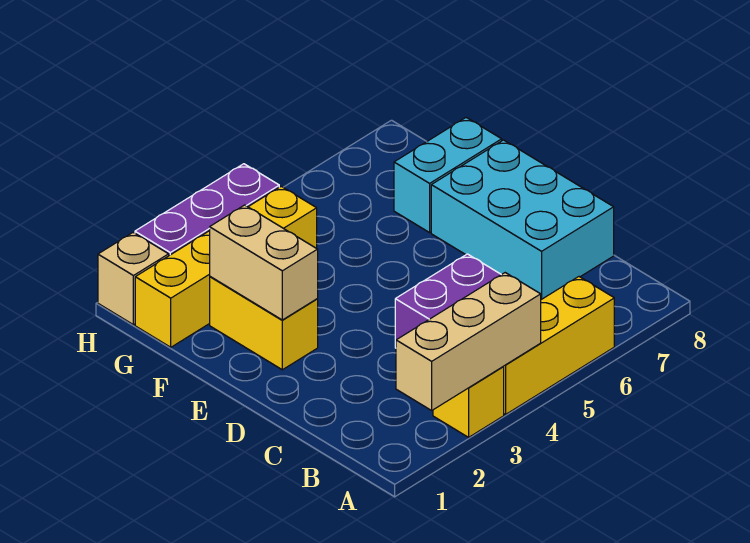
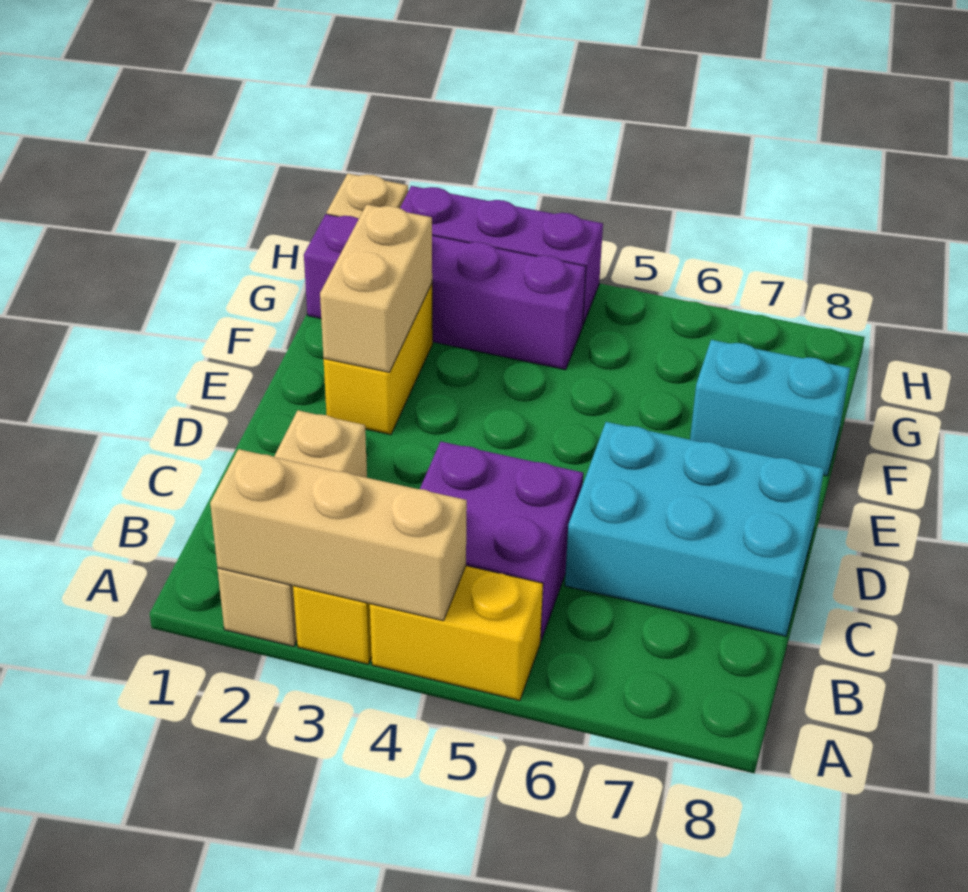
none -> tan 1x3 brick [218,410,367,646]
yellow 1x3 brick [504,277,614,415] -> yellow 1x2 brick [370,566,543,700]
cyan 2x3 brick [431,140,614,300] -> cyan 2x3 brick turned to [565,422,824,636]
yellow 1x4 brick [135,186,317,347] -> purple 1x4 brick [304,214,586,370]

